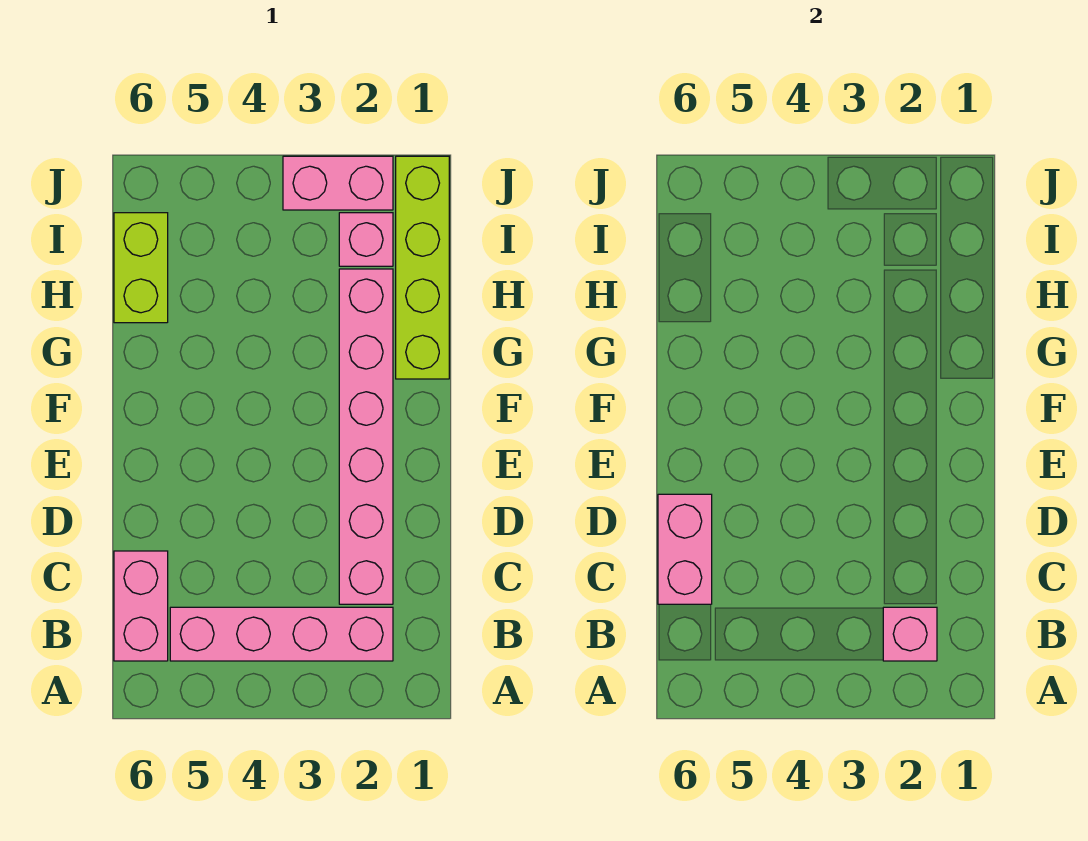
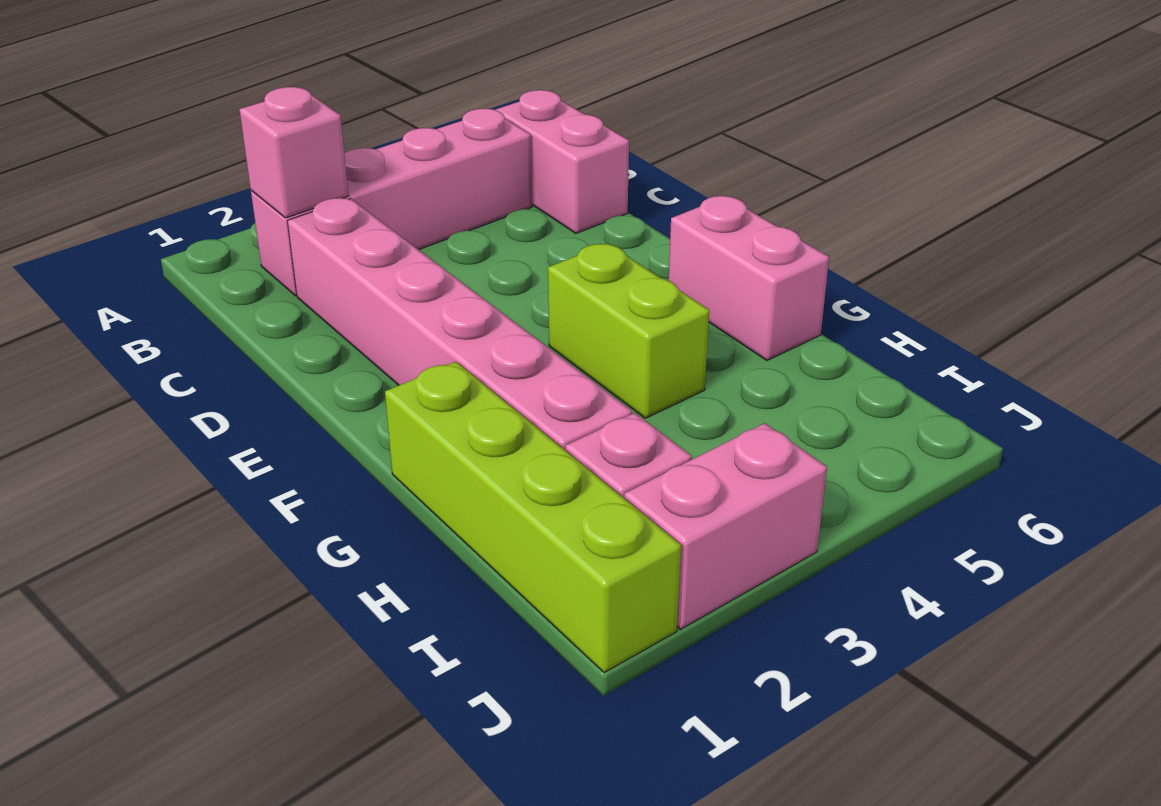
pink 1x2 brick [658,494,712,604] -> pink 1x2 brick moved to [669,196,829,360]
lime 1x2 brick [114,213,168,323] -> lime 1x2 brick moved to [548,243,709,418]

